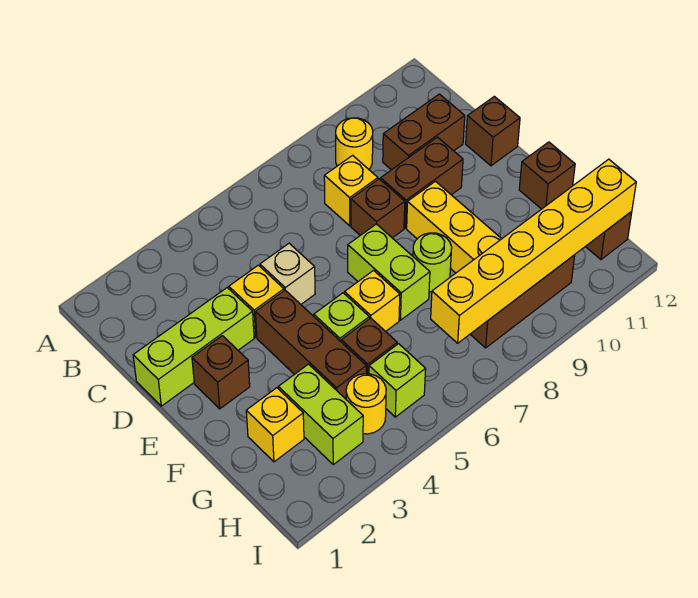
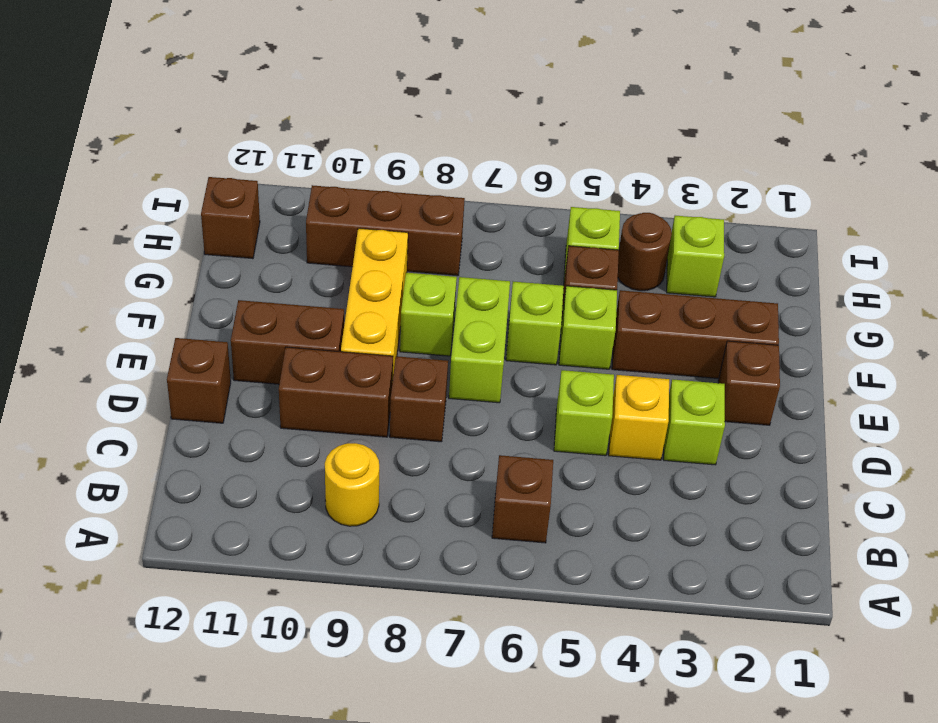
yellow 1x1 brick [324,155,378,226] -> none
brown 1x2 brick [383,94,465,170] -> brown 1x2 brick moved to [231,300,344,384]
lime 1x3 brick [133,288,254,406] -> lime 1x1 brick [664,379,725,465]
tan 1x1 brick [260,243,315,304] -> lime 1x1 brick [554,370,614,456]
brown 1x3 brick [256,290,366,399] -> brown 1x3 brick turned to [612,290,779,379]
yellow 1x1 brick [345,271,400,331] -> lime 1x1 brick [506,282,564,365]
lime 1x1 round brick [413,233,452,292] -> lime 1x1 brick [400,273,457,356]
brown 1x1 brick [519,142,575,209] -> brown 1x1 brick moved to [492,455,553,543]
yellow 1x1 brick [246,388,304,462] -> none
lime 1x2 brick [278,364,363,464] -> lime 1x1 brick [667,216,724,297]
yellow 1x1 round brick [346,374,386,434] -> brown 1x1 round brick [618,213,672,291]
yellow 1x6 brick [431,159,636,343] -> none

